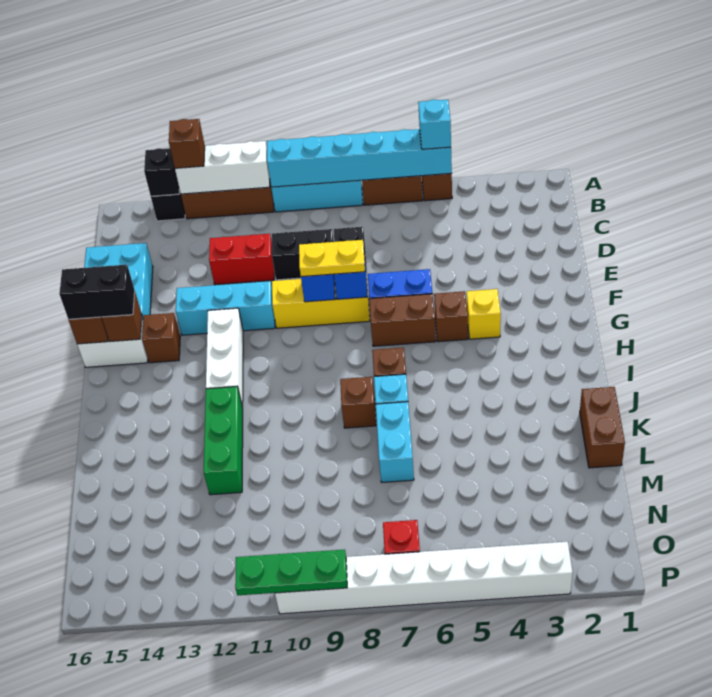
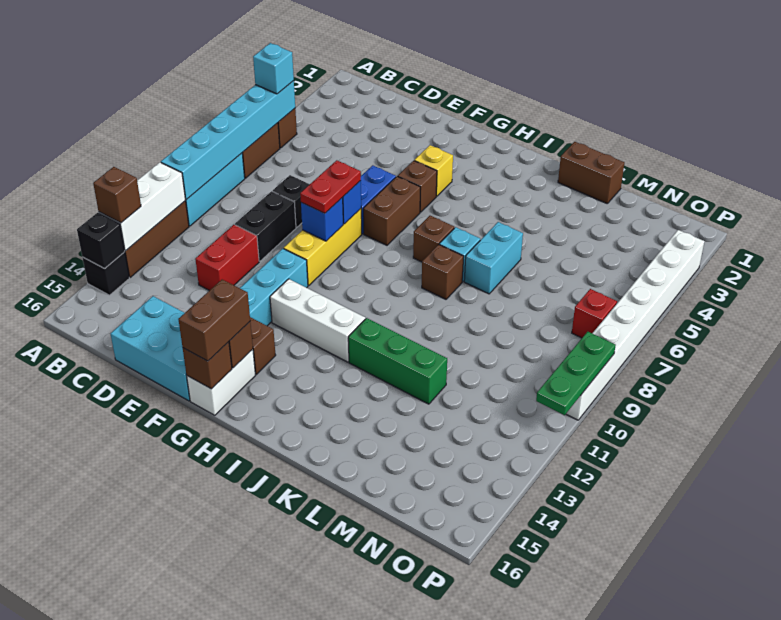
yellow 1x2 plate [299,240,365,277] -> red 1x2 plate [300,160,361,213]
black 1x2 brick [59,265,135,319] -> brown 1x2 brick [178,280,250,361]
cyan 1x2 brick [376,402,414,482] -> cyan 1x2 brick turned to [464,222,523,294]

